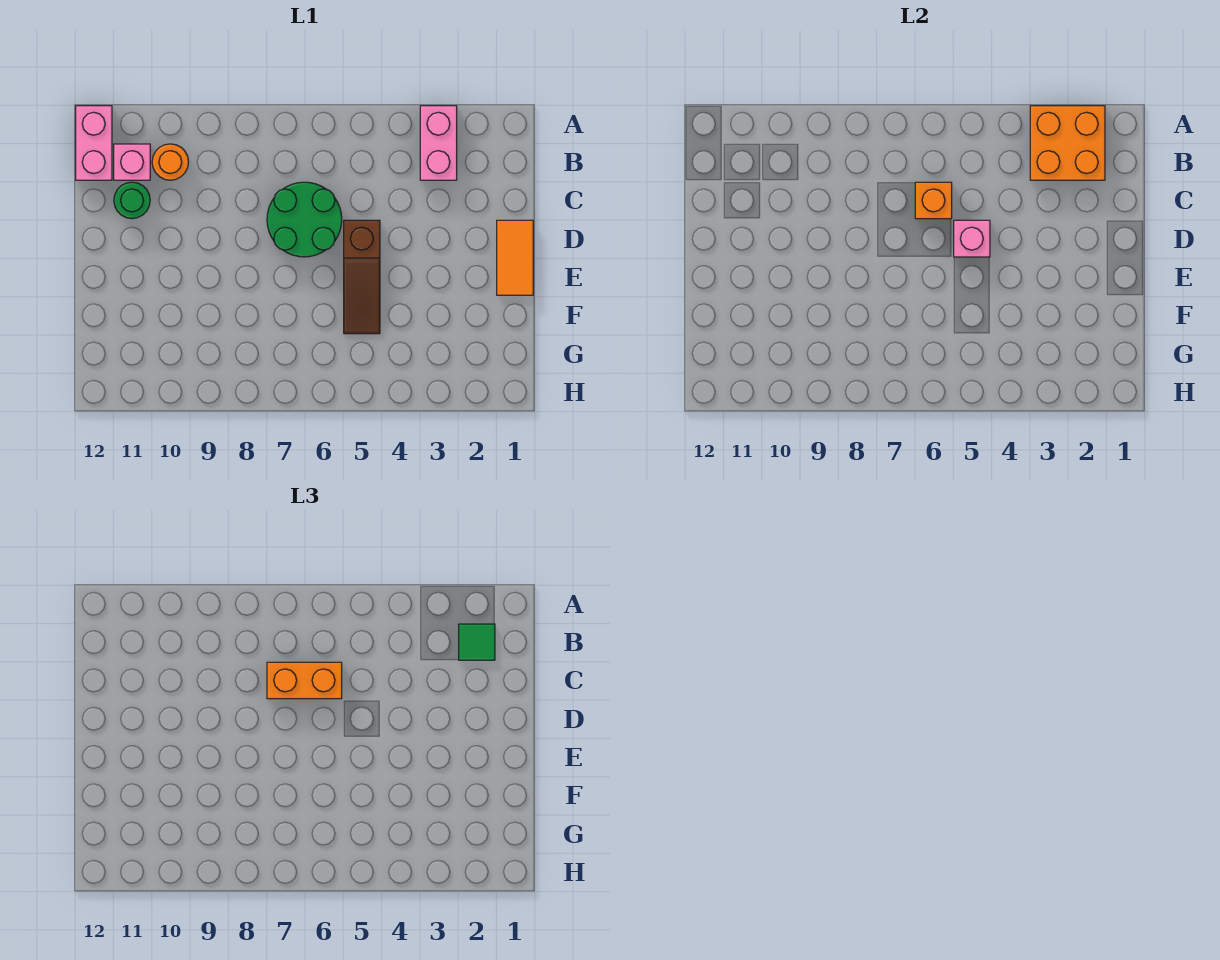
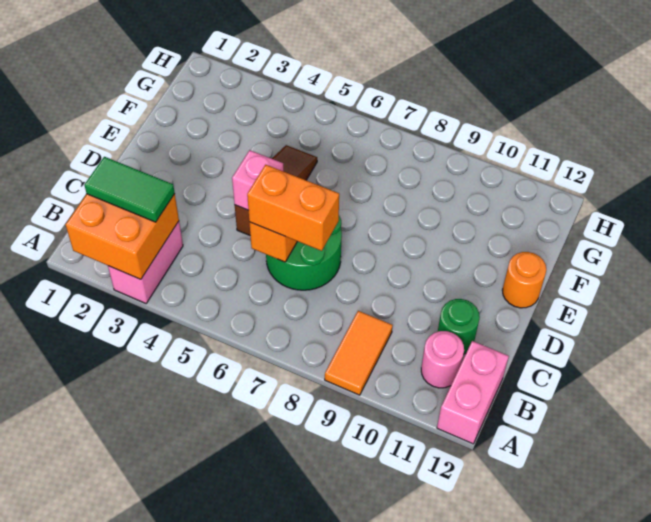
green 1x1 tile [459,624,495,660] -> green 1x2 tile [84,157,175,222]
orange 1x1 round brick [152,144,189,180] -> orange 1x1 round brick moved to [502,252,546,308]
pink 1x1 brick [114,144,150,180] -> pink 1x1 round brick [421,331,464,388]
orange 1x2 tile [497,220,533,295] -> orange 1x2 tile moved to [325,311,393,395]

